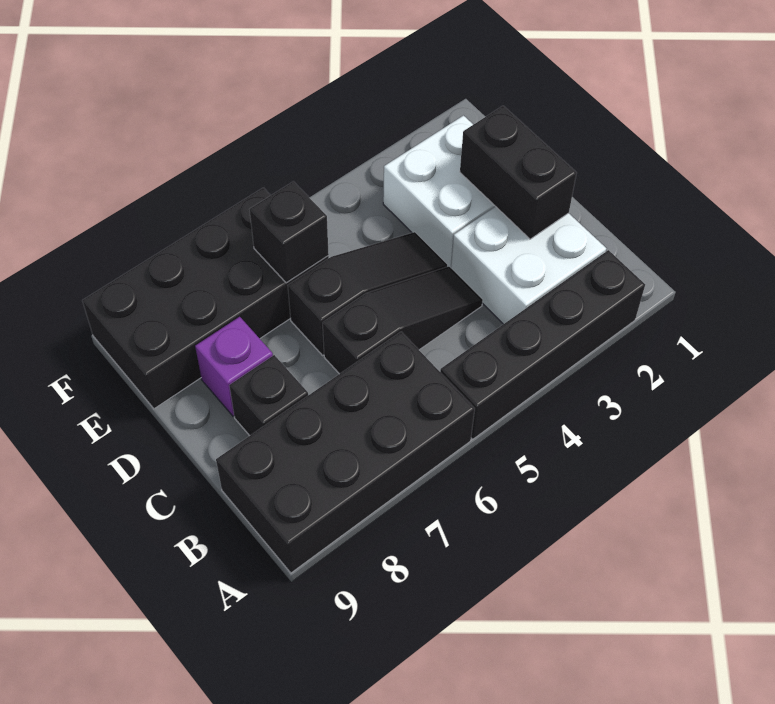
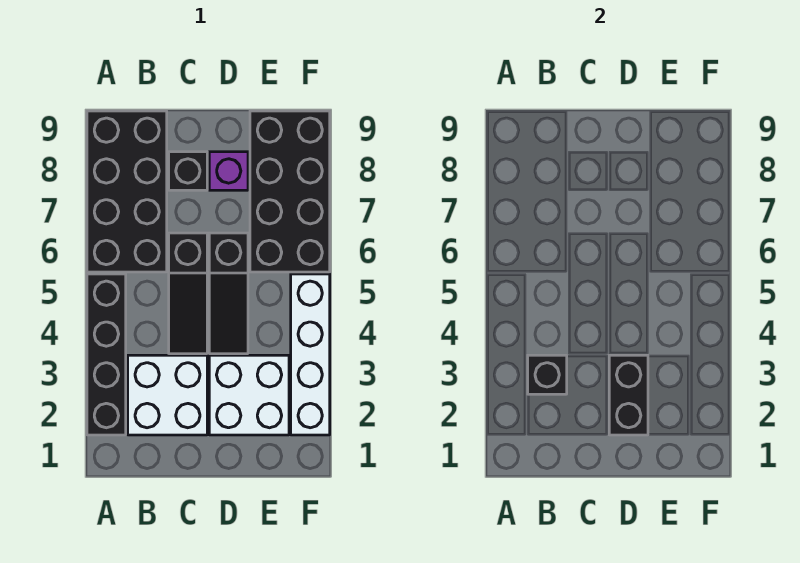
black 1x2 brick [460,106,577,239] -> black 1x2 brick turned to [609,355,648,435]
black 1x1 brick [249,181,329,283] -> black 1x1 brick moved to [528,355,567,394]
none -> white 1x4 brick [291,274,330,435]

